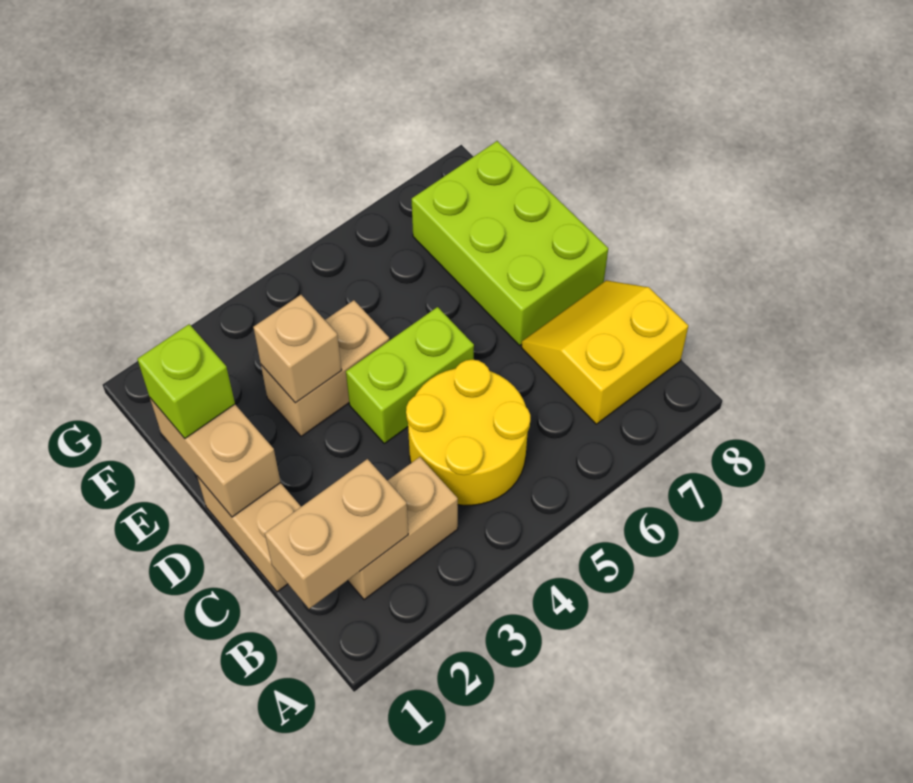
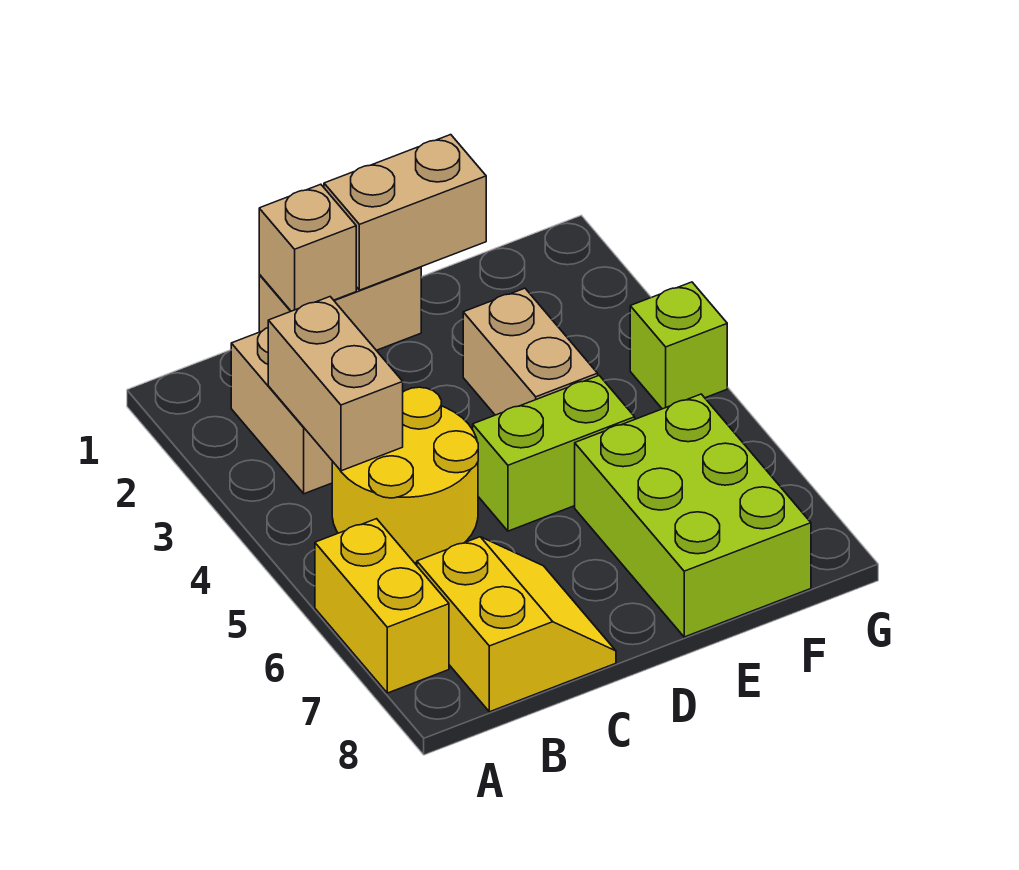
none -> yellow 1x2 brick [315,519,449,693]
tan 1x2 brick [265,459,408,609] -> tan 1x2 brick moved to [268,297,403,471]
lime 1x2 brick [346,307,474,443] -> lime 1x2 brick turned to [473,376,635,531]
lime 2x3 brick [412,141,608,345] -> lime 2x3 brick turned to [575,394,811,637]
lime 1x1 brick [138,324,235,438] -> lime 1x1 brick moved to [630,282,727,409]
tan 1x1 brick [253,295,342,403] -> tan 1x1 brick moved to [259,184,356,311]

